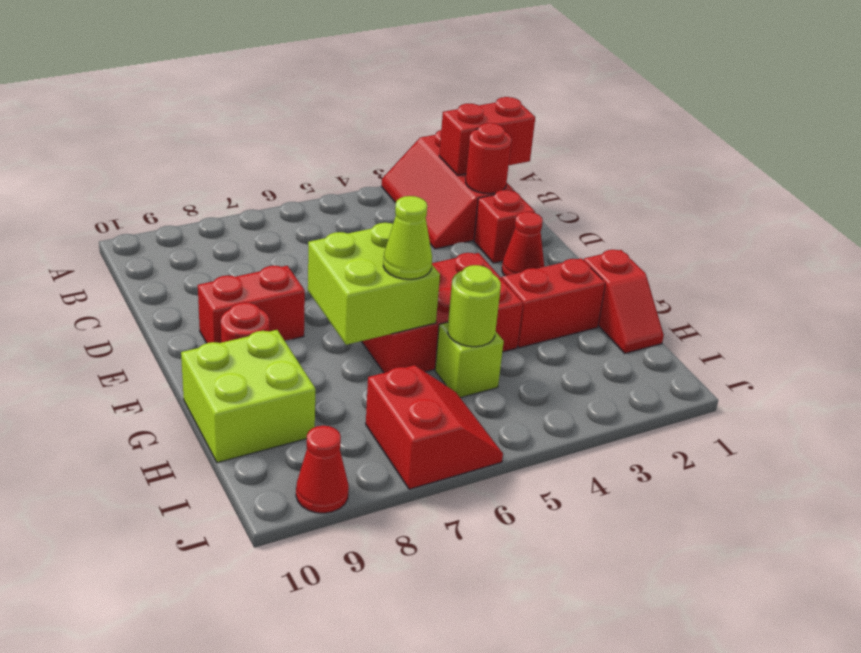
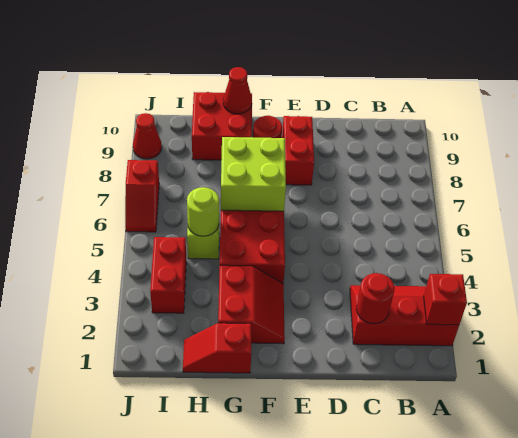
red 1x2 brick [439,97,535,175] -> red 1x2 brick moved to [150,237,186,313]
red 1x1 brick [474,190,535,263] -> red 1x1 brick moved to [424,274,467,325]
red 1x1 cone [502,212,544,276] -> red 1x1 cone moved to [223,67,252,114]
lime 1x1 cone [383,196,432,279] -> none
lime 2x2 brick [181,330,315,463] -> red 2x2 brick [192,92,252,160]
red 2x2 slope [366,365,503,489] -> red 1x2 slope [125,160,159,232]

